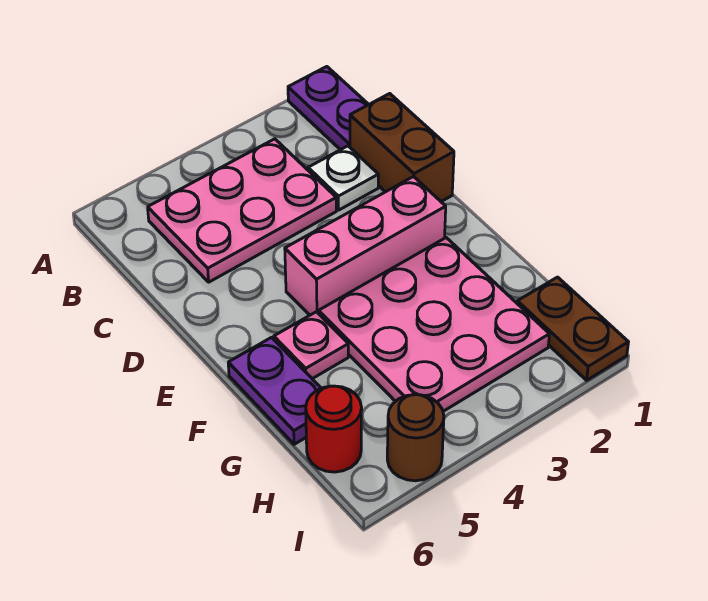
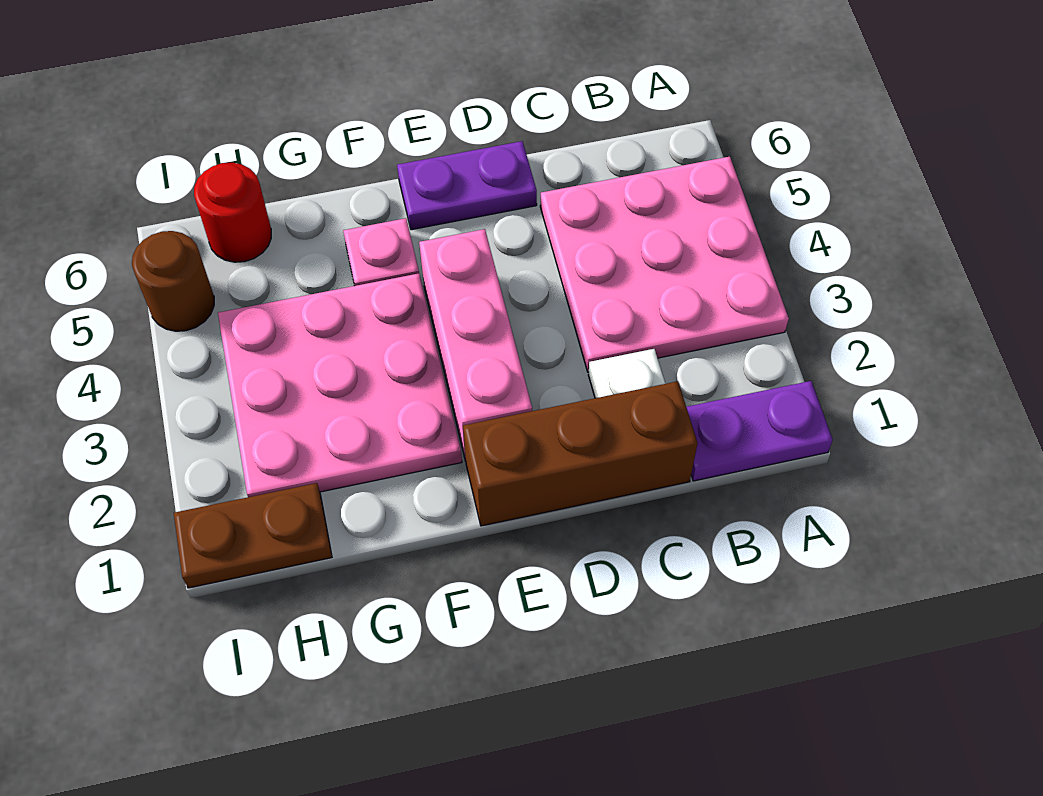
pink 2x3 plate [148,139,336,282] -> pink 3x3 plate [540,157,789,372]
brown 1x2 brick [350,94,454,202] -> brown 1x3 brick [463,381,698,526]
purple 1x2 plate [228,337,321,444] -> purple 1x2 plate moved to [397,141,537,230]

